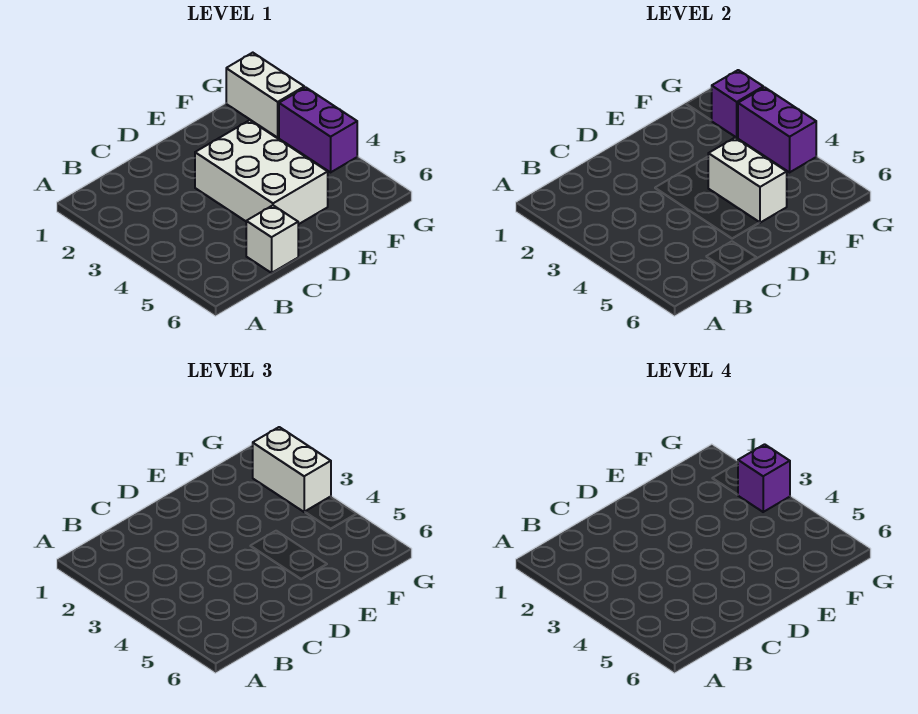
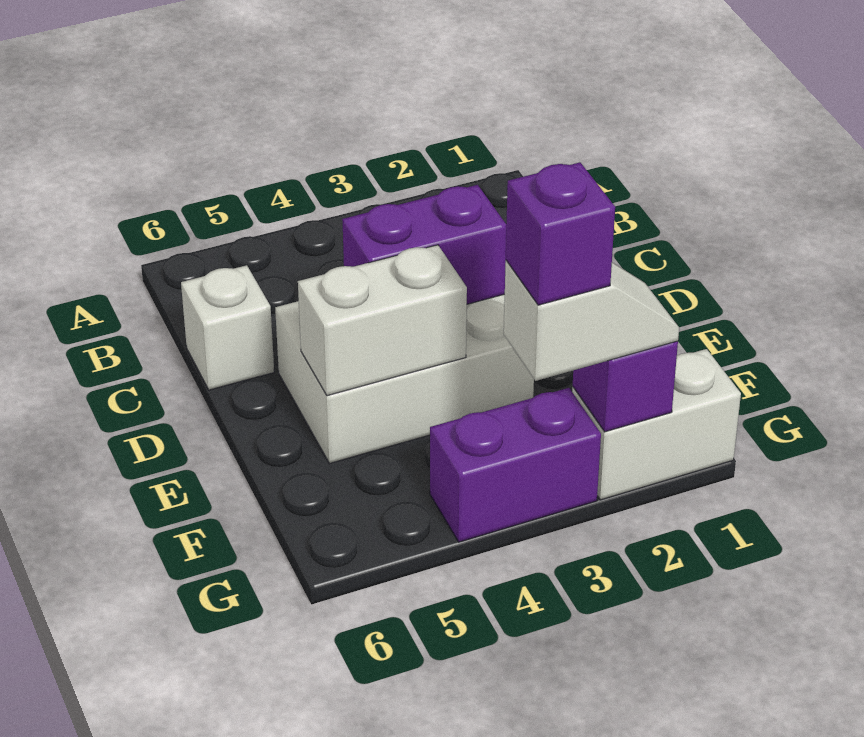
white 1x2 brick [253,427,331,512] -> white 1x2 slope [504,261,679,381]
purple 1x2 brick [738,87,816,172] -> purple 1x2 brick moved to [342,185,506,304]

